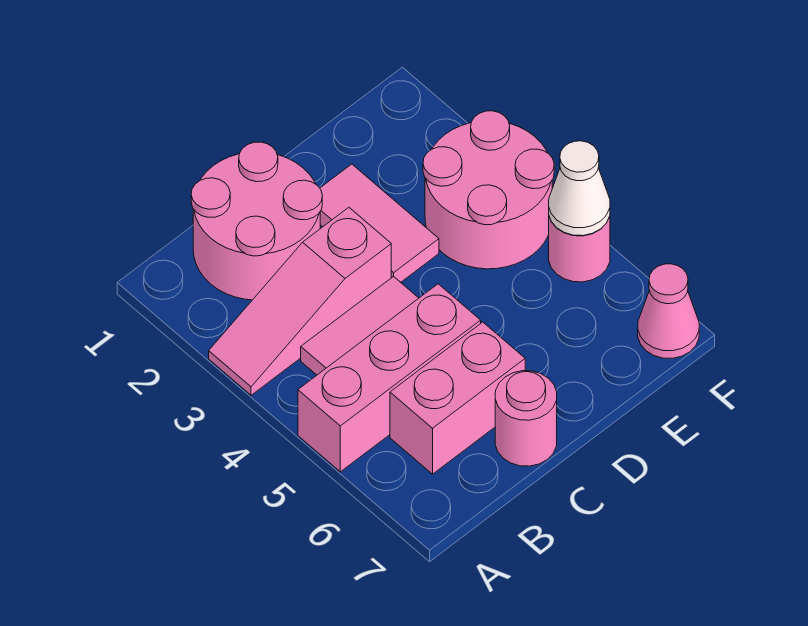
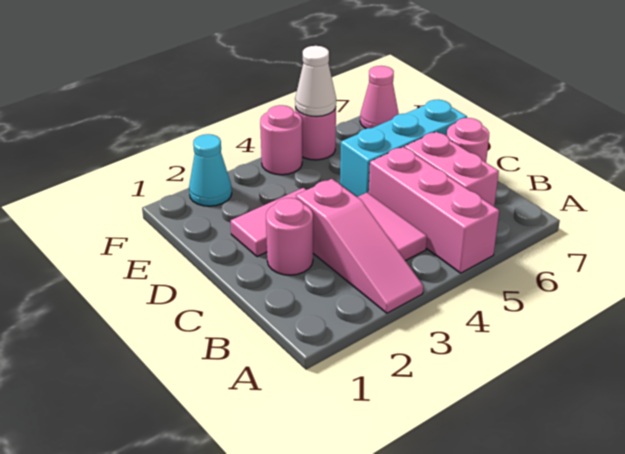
pink 2x2 round brick [191,142,322,300] -> pink 1x1 round brick [266,198,313,275]
none -> cyan 1x3 brick [340,100,467,197]
pink 2x2 round brick [423,111,554,269] -> pink 1x1 round brick [260,105,302,175]
none -> cyan 1x1 cone [189,134,232,206]

